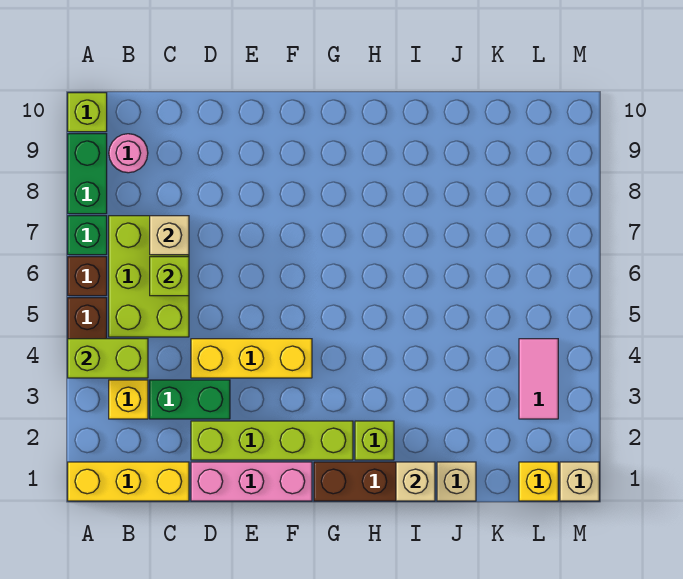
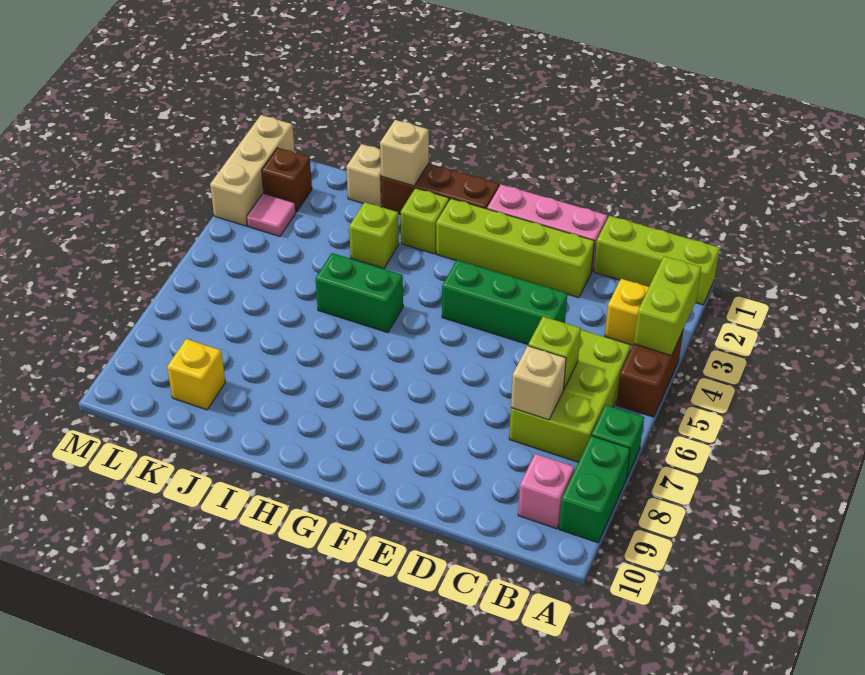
yellow 1x3 brick [68,462,189,501] -> lime 1x3 brick [594,216,720,305]
lime 1x2 brick [68,339,148,378] -> lime 1x2 brick turned to [634,256,701,356]
brown 1x1 brick [68,257,107,296] -> brown 1x1 brick moved to [262,148,312,212]
lime 1x1 brick [68,93,107,132] -> lime 1x1 brick moved to [349,202,399,269]
pink 1x1 round brick [109,134,148,173] -> pink 1x1 brick [518,454,574,529]
green 1x2 brick [150,380,230,419] -> green 1x2 brick moved to [315,253,403,333]
yellow 1x3 brick [191,339,312,378] -> green 1x3 brick [442,260,567,344]
yellow 1x1 brick [519,462,558,501] -> yellow 1x1 brick moved to [167,339,225,410]
pink 1x2 tile [519,339,558,419] -> pink 1x1 tile [247,193,296,236]
tan 1x1 brick [560,462,599,501] -> tan 1x3 brick [210,115,294,226]

